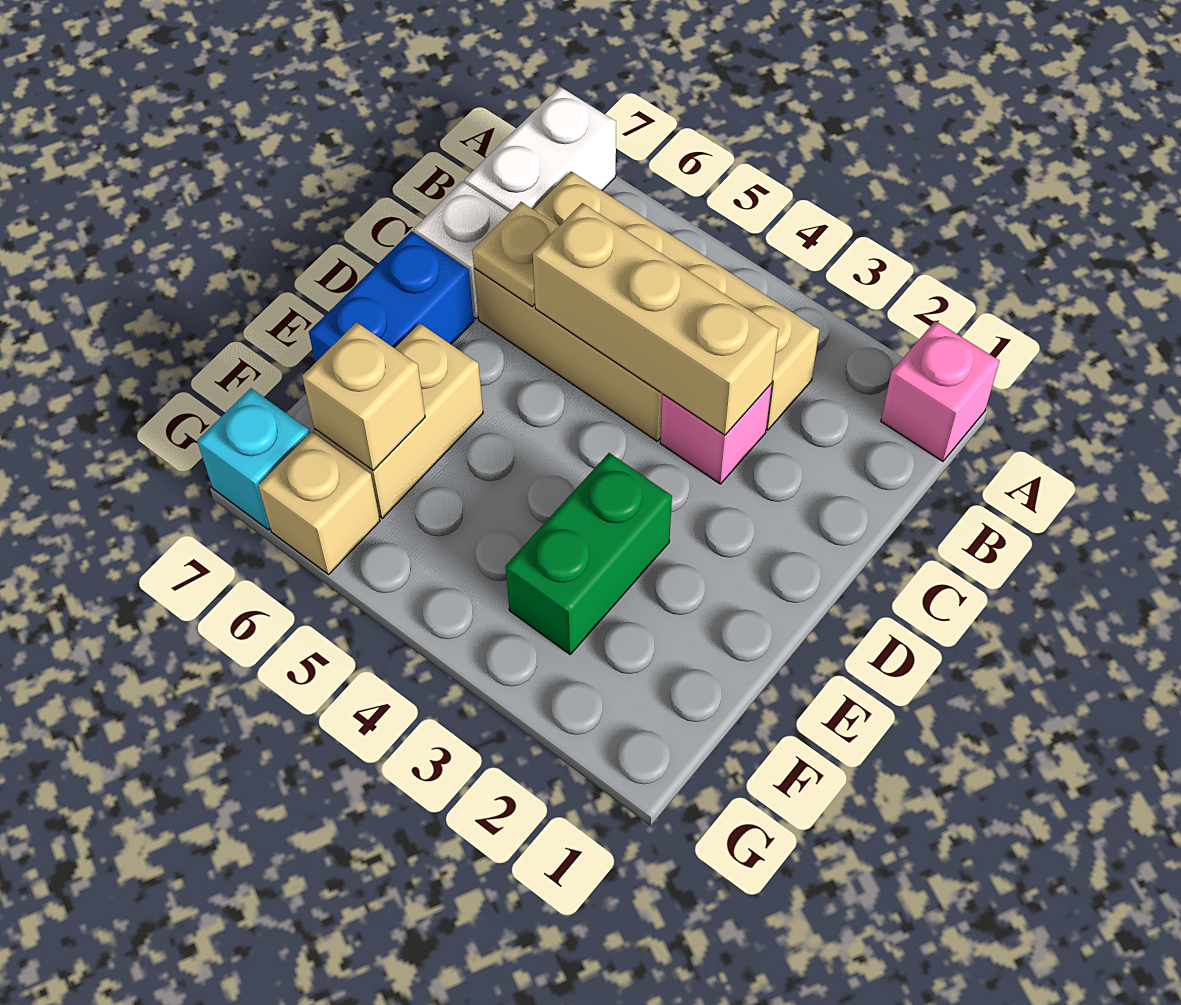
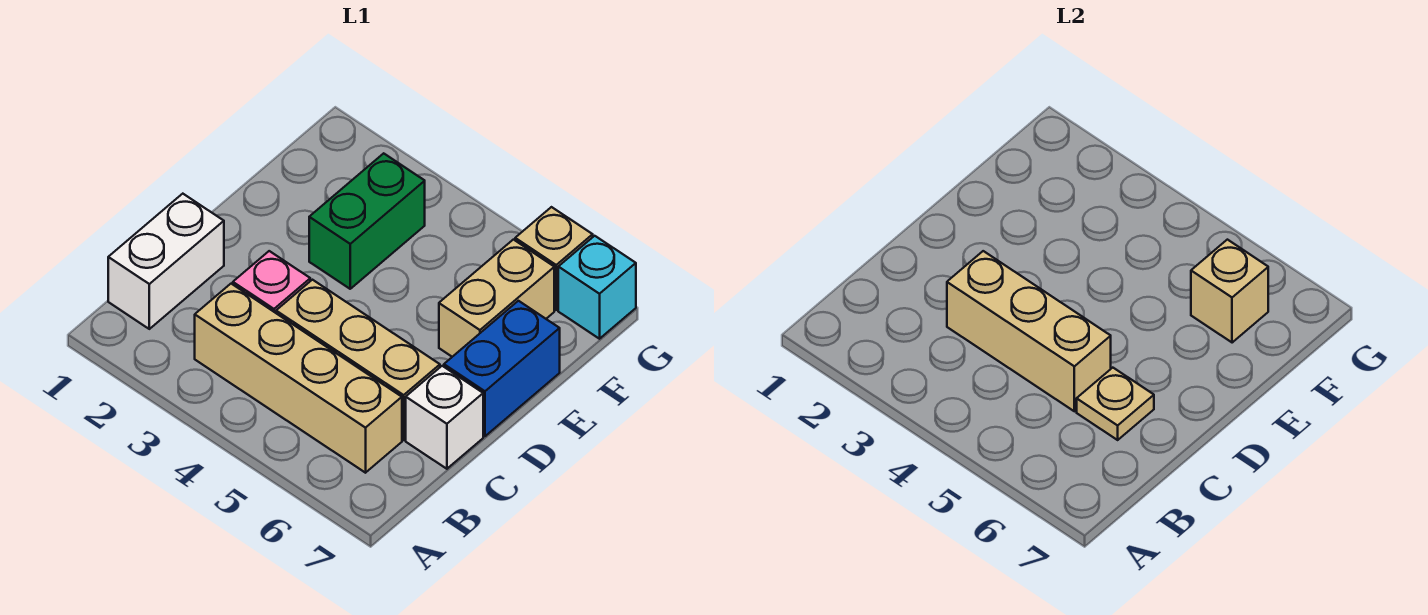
pink 1x1 brick [881,321,1000,461] -> none
white 1x2 brick [465,86,616,212] -> white 1x2 brick moved to [108,194,224,329]

